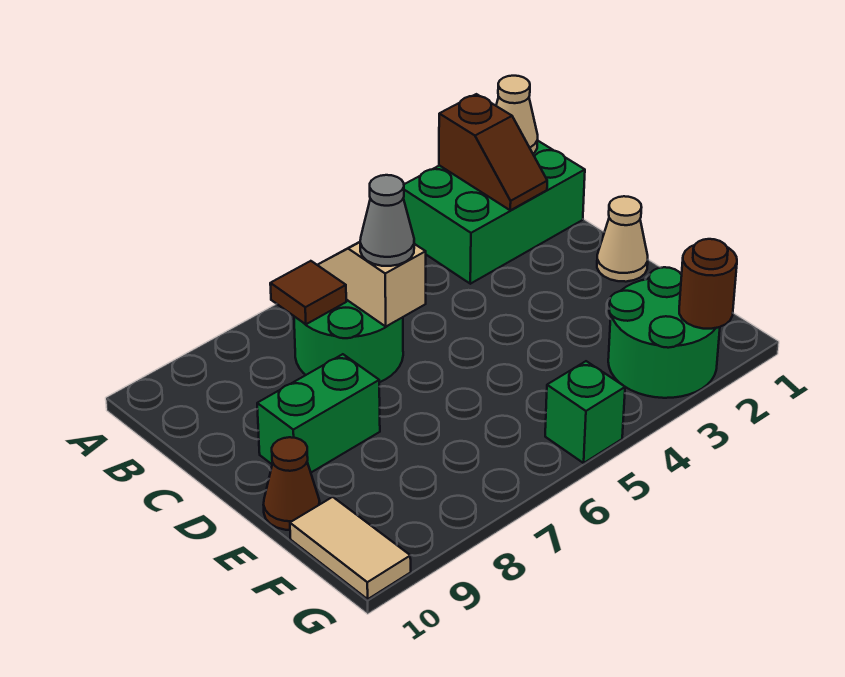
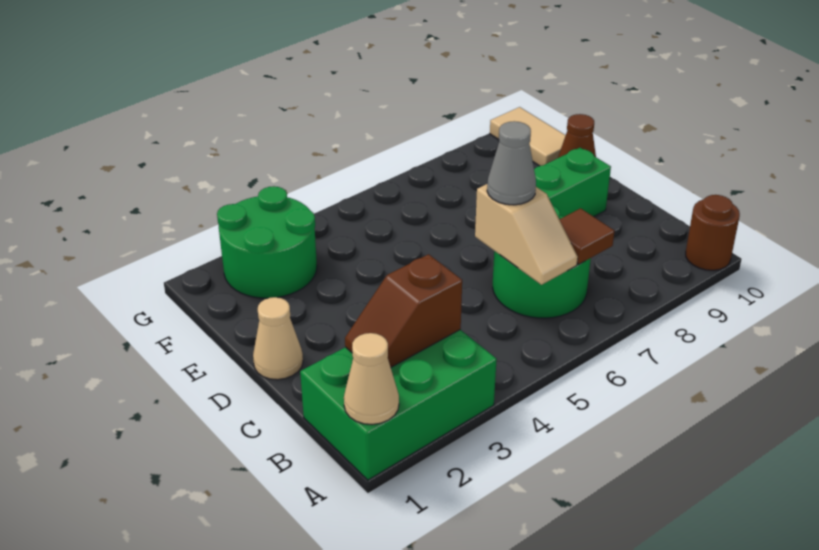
brown 1x2 slope [439,94,547,210] -> brown 1x2 slope turned to [345,254,462,367]
brown 1x1 round brick [679,239,737,329] -> brown 1x1 round brick moved to [686,195,740,270]
green 1x1 brick [545,361,625,463] -> none

